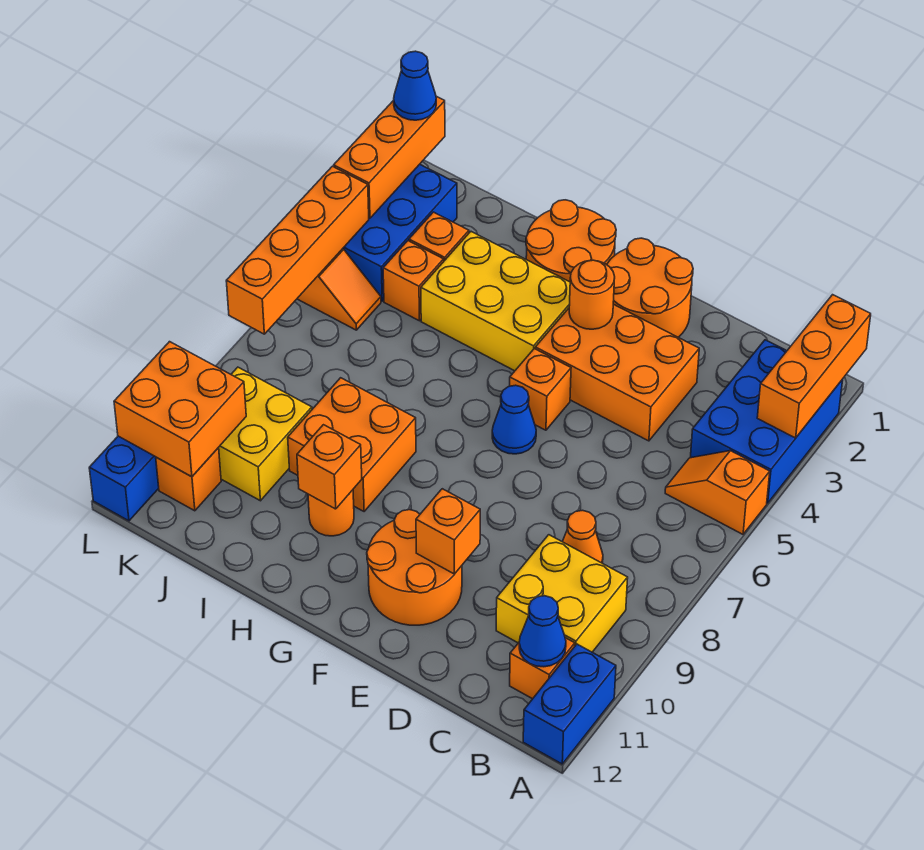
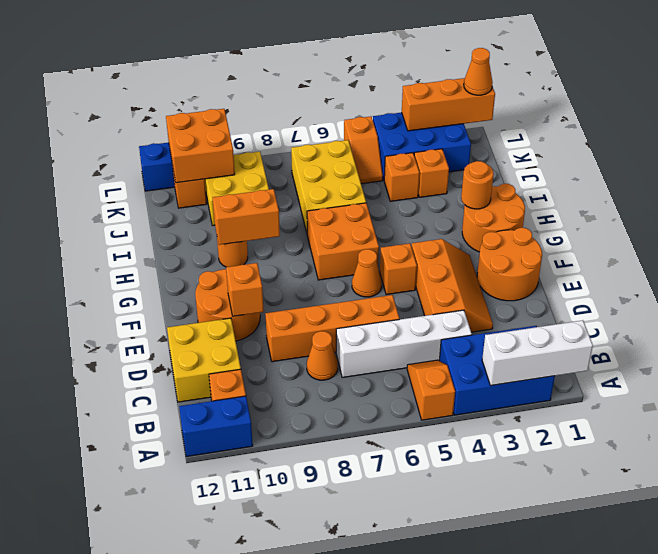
orange 1x3 brick [757,295,871,438] -> white 1x3 brick [482,320,593,386]
yellow 2x2 brick [496,535,628,652] -> yellow 2x2 brick moved to [167,318,241,402]
blue 1x1 cone [519,596,566,667] -> none
none -> white 1x4 brick [336,310,472,377]
orange 2x3 brick [535,304,699,441] -> orange 2x3 slope [412,239,493,332]
orange 1x1 round brick [569,260,615,329] -> orange 1x1 round brick moved to [461,161,494,209]
blue 1x1 cone [492,385,536,454] -> orange 1x1 cone [352,249,382,297]
yellow 2x3 brick [421,232,570,371] -> yellow 2x3 brick moved to [291,140,366,232]
orange 2x2 brick [288,378,416,511] -> orange 2x2 brick moved to [307,203,379,280]
orange 1x1 brick [297,425,362,509] -> orange 1x2 brick [213,189,280,245]
blue 1x1 cone [394,51,436,120] -> orange 1x1 cone [464,48,493,95]
orange 1x4 brick [226,166,369,334] -> orange 1x4 brick moved to [265,295,399,362]

